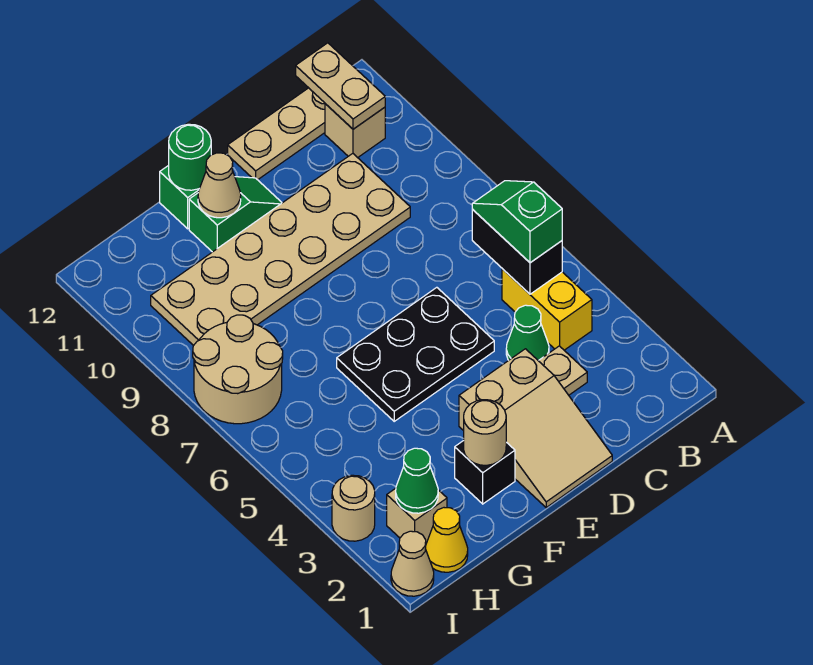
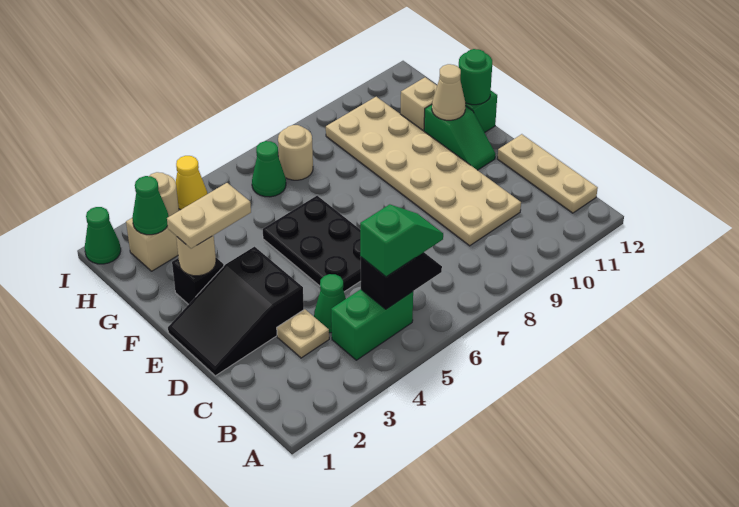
yellow 1x2 brick [502,269,592,350] -> green 1x2 brick [331,289,413,360]
black 1x2 brick [472,210,562,294] -> black 1x2 slope [360,252,442,309]
tan 1x1 brick [325,104,385,158] -> tan 1x1 brick moved to [401,77,437,131]
tan 1x2 plate [296,43,385,129] -> tan 1x2 plate moved to [167,183,251,249]
tan 2x3 slope [459,349,612,508] -> black 2x3 slope [168,247,304,376]
yellow 1x1 cone [425,508,468,572] -> yellow 1x1 cone moved to [176,156,208,210]
none -> green 1x1 cone [252,141,286,197]
tan 2x2 round brick [193,315,283,424] -> tan 1x1 round brick [278,125,313,180]
tan 1x1 cone [391,531,434,596] -> green 1x1 cone [85,207,121,264]

